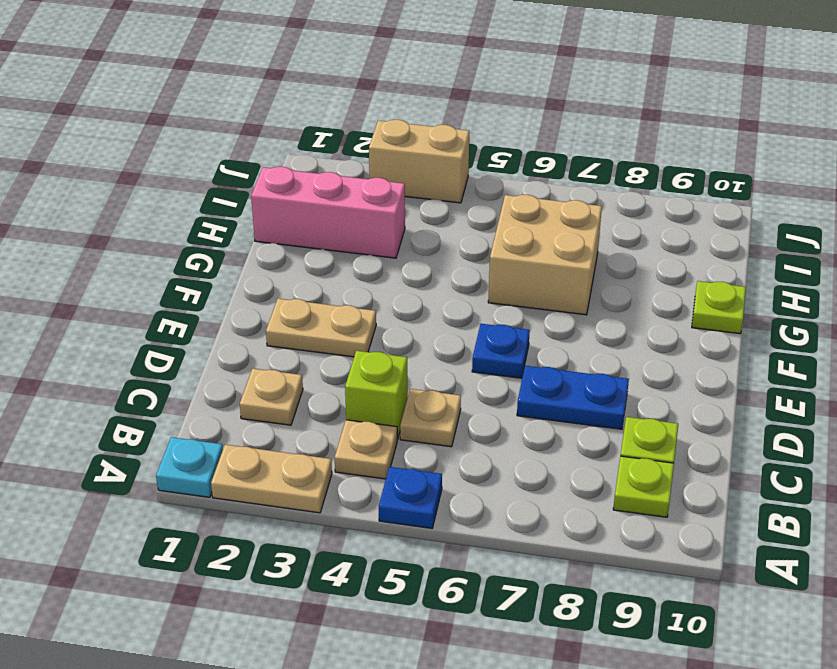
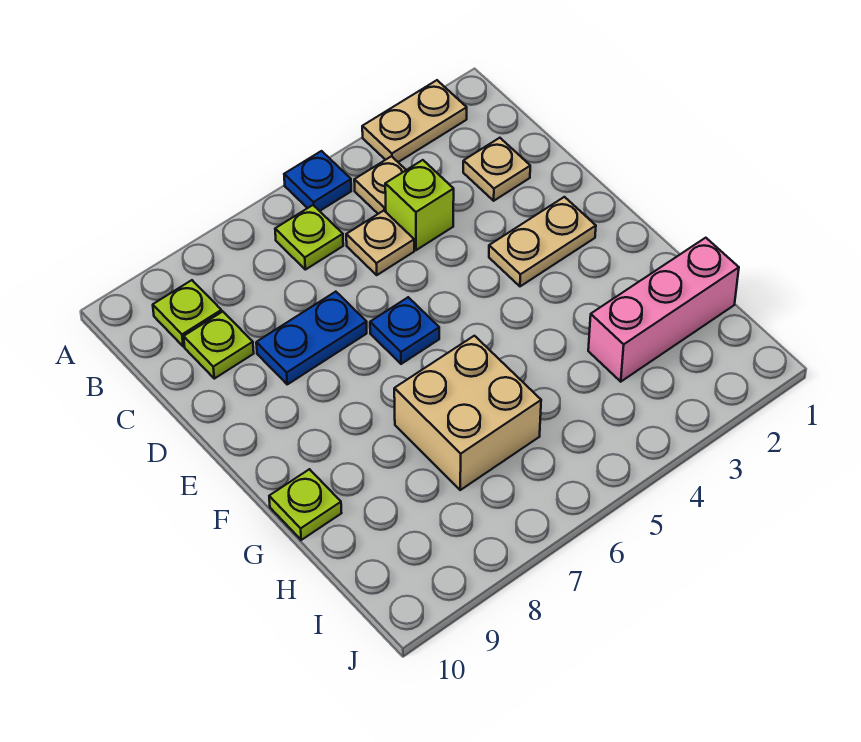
cyan 1x1 plate [156,437,223,497] -> none
none -> lime 1x1 plate [275,205,343,270]
tan 1x2 brick [369,120,469,203] -> none

